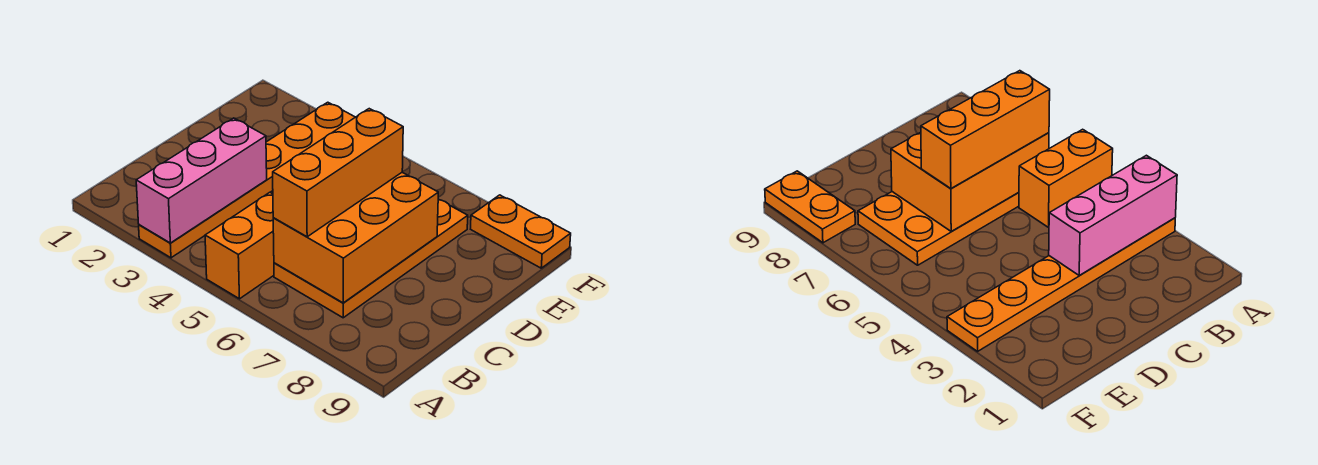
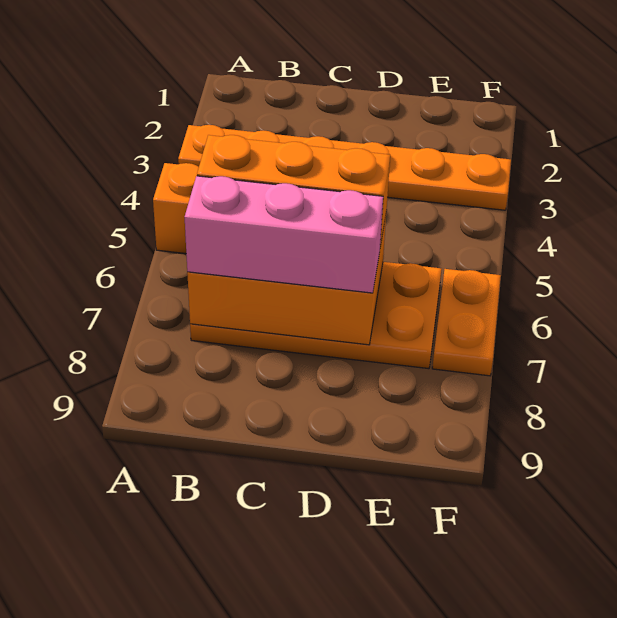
pink 1x3 brick [136,118,267,243] -> pink 1x3 brick moved to [185,176,383,293]
orange 1x2 plate [471,195,571,268] -> orange 1x2 plate moved to [432,269,501,376]

